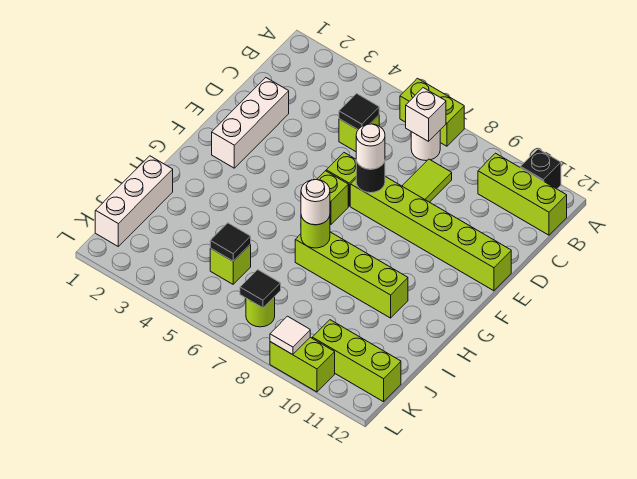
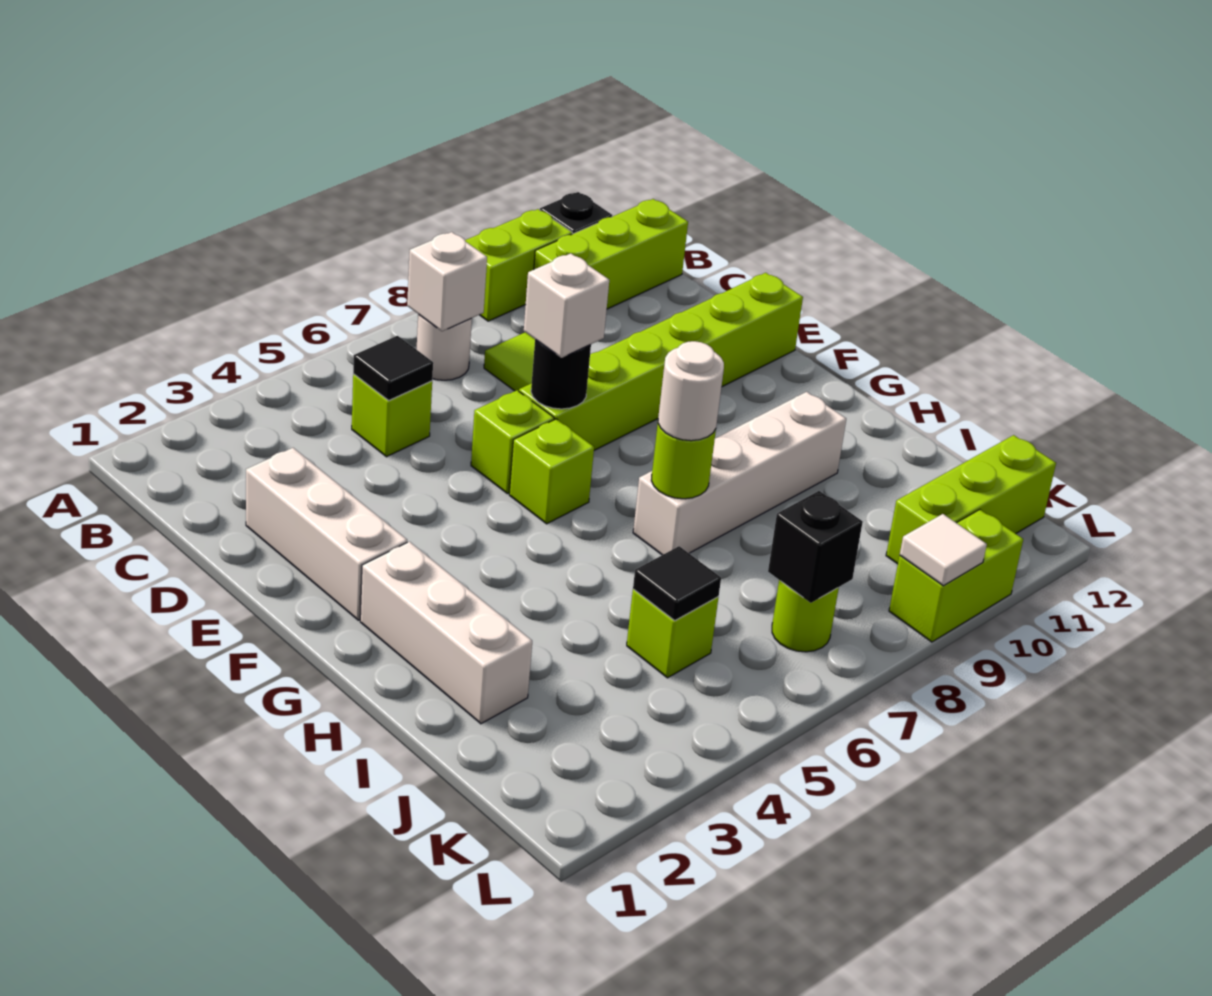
lime 1x2 brick [400,78,464,146] -> lime 1x2 brick moved to [465,209,572,321]
white 1x1 round brick [356,124,385,169] -> white 1x1 brick [524,253,609,358]
lime 1x4 brick [295,232,408,318] -> white 1x4 brick [633,392,846,555]
white 1x3 brick [95,156,173,246] -> white 1x3 brick moved to [360,542,532,724]
black 1x1 tile [240,270,281,308] -> black 1x1 brick [768,491,863,603]

